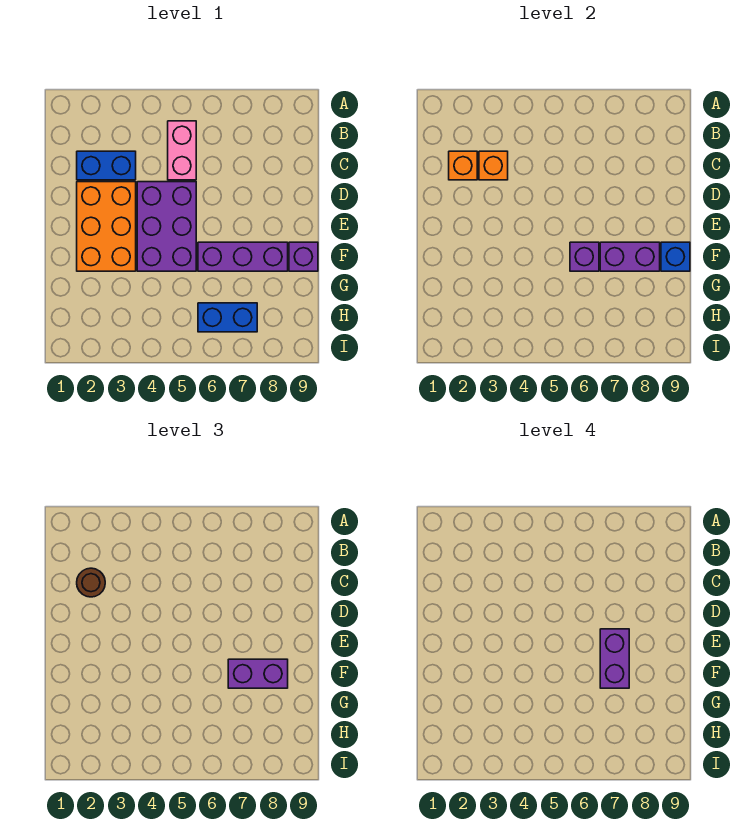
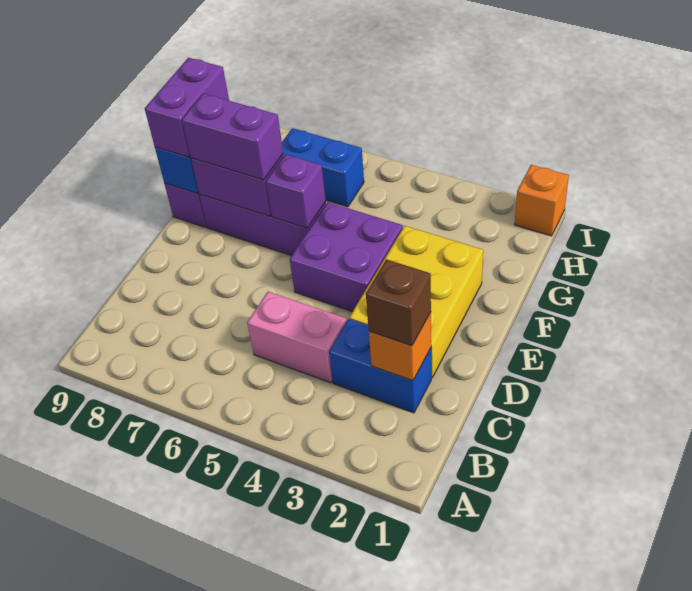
pink 1x2 brick [168,121,196,180] -> pink 1x2 brick turned to [247,292,347,383]
brown 1x1 round brick [77,568,105,597] -> brown 1x1 brick [366,259,431,346]
orange 1x1 brick [479,151,508,180] -> orange 1x1 brick moved to [515,165,569,236]
orange 2x3 brick [77,182,136,271] -> yellow 2x3 brick [349,226,483,378]
purple 2x3 brick [137,182,196,271] -> purple 2x2 brick [290,202,403,312]
purple 1x2 brick [600,629,629,688] -> purple 1x2 brick moved to [145,58,229,157]

